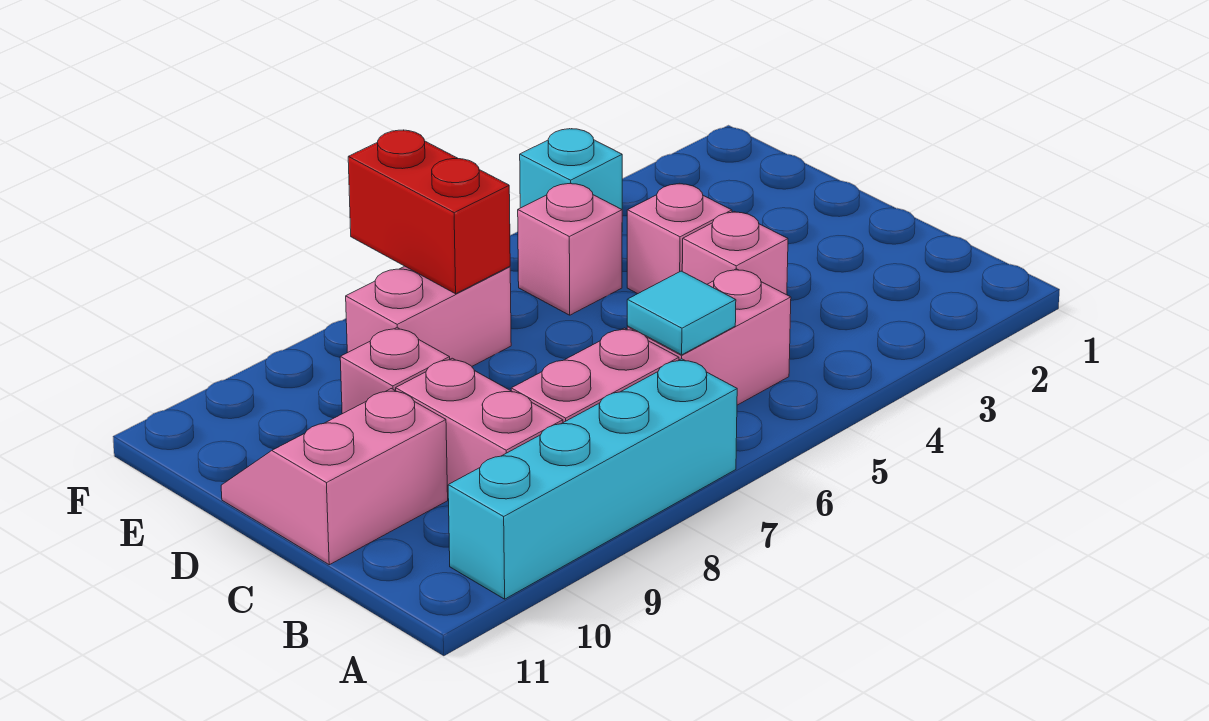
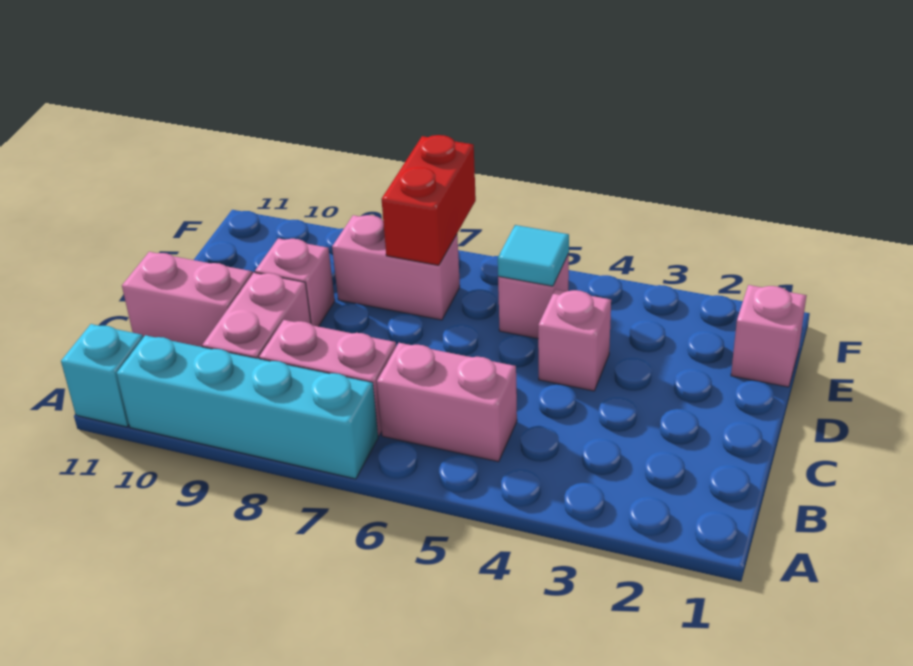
cyan 1x1 tile [627,271,736,355] -> cyan 1x1 tile moved to [498,225,569,286]
pink 1x1 brick [682,212,788,295] -> pink 1x1 brick moved to [731,285,807,387]
cyan 1x1 brick [520,129,622,209] -> cyan 1x1 brick moved to [61,324,143,427]

